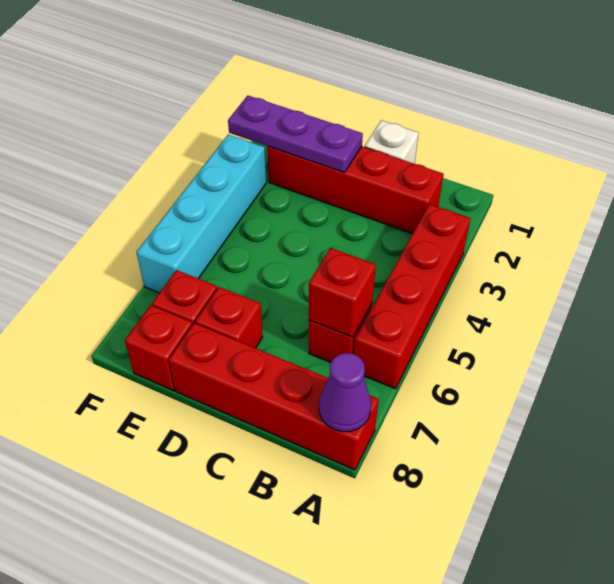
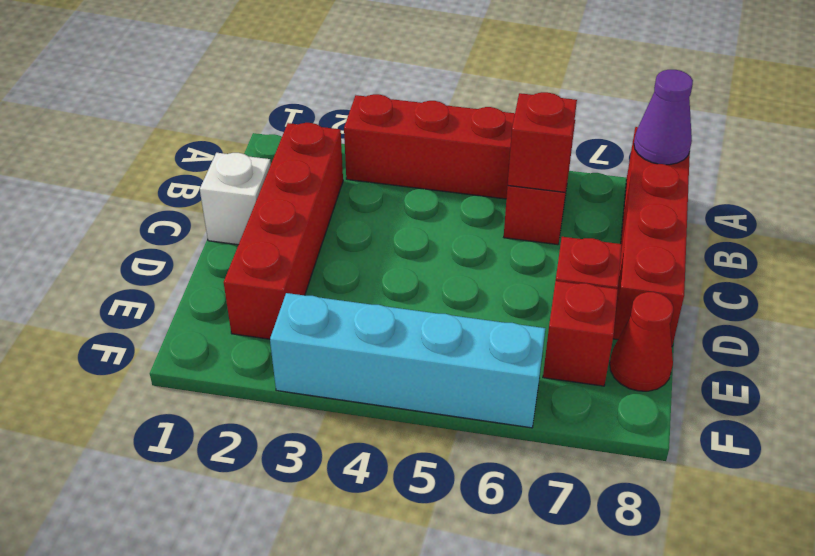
purple 1x3 plate [228,96,363,172] -> none
red 1x1 brick [125,305,192,391] -> red 1x1 cone [610,292,673,391]

